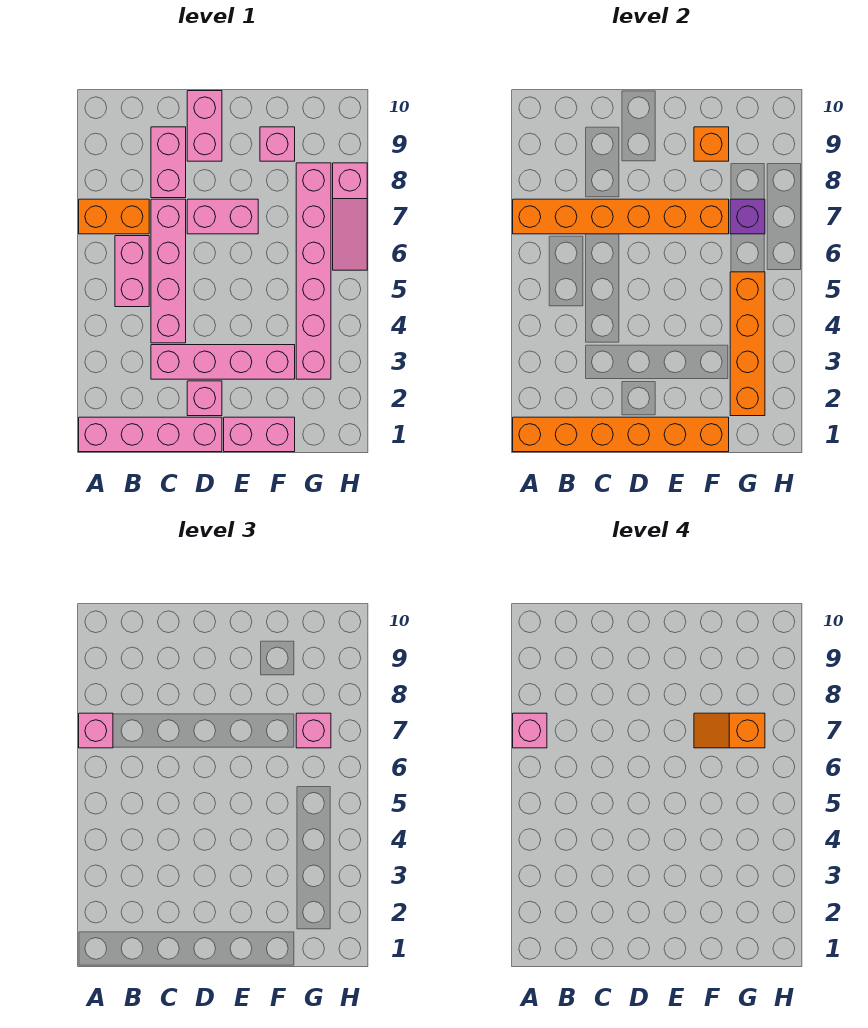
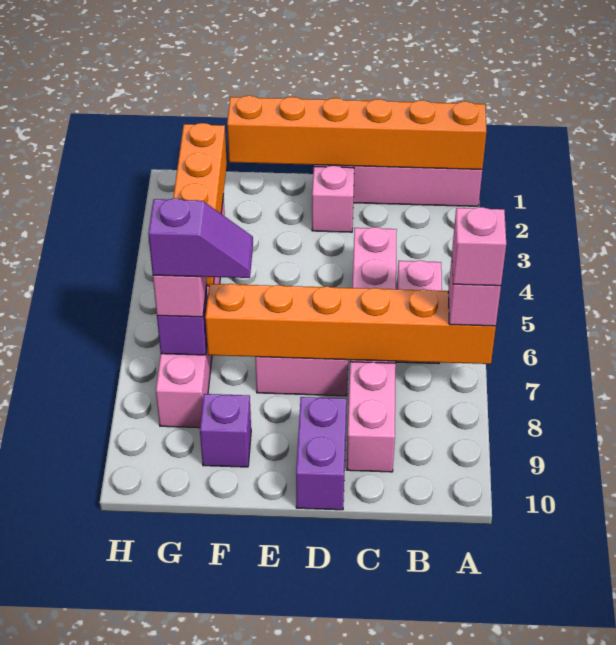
orange 1x2 brick [79,199,149,234] -> none
pink 1x4 brick [151,345,295,379] -> none
pink 1x2 brick [187,91,222,161] -> purple 1x2 brick [296,397,347,510]
pink 1x2 brick [224,417,295,452] -> none
orange 1x2 slope [694,713,765,748] -> purple 1x2 slope [148,198,253,278]
pink 1x1 brick [260,127,295,161] -> purple 1x1 brick [200,394,251,467]
orange 1x1 brick [694,127,729,161] -> none
pink 1x3 slope [333,163,367,270] -> none

